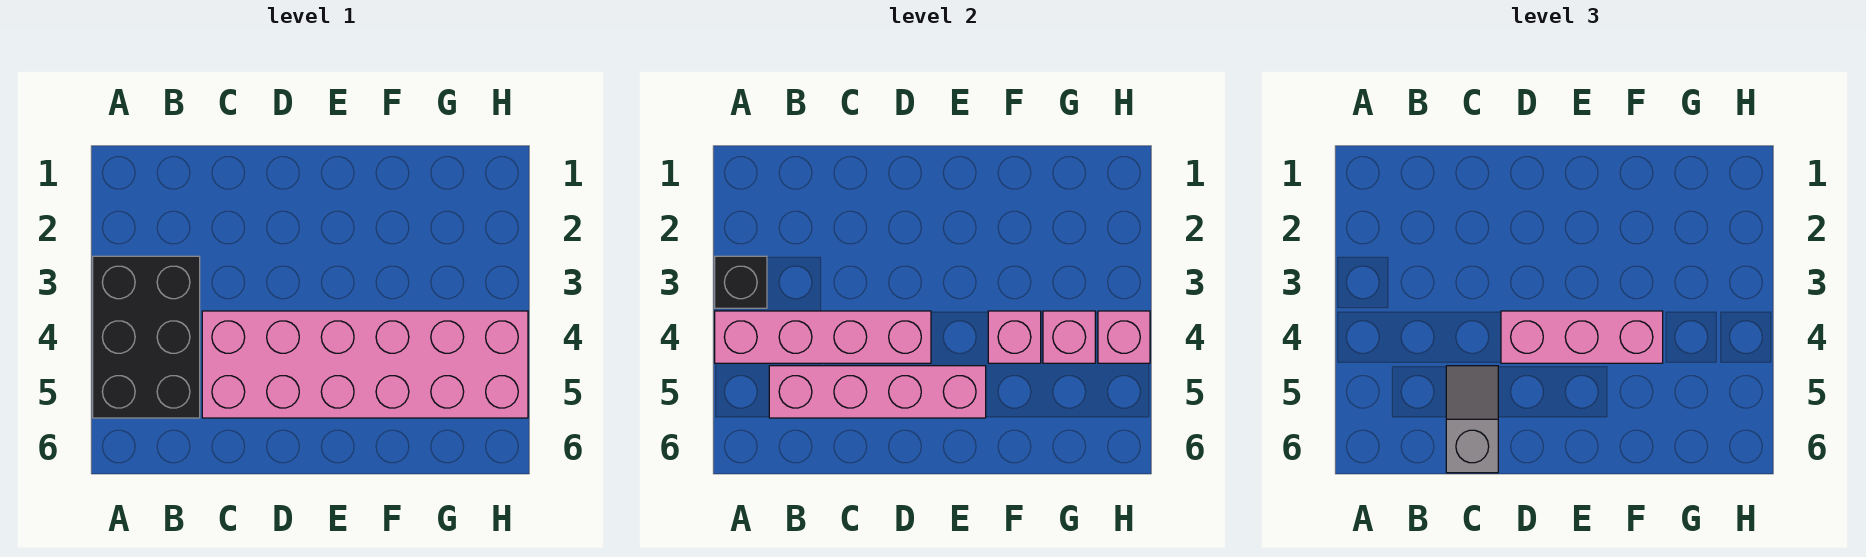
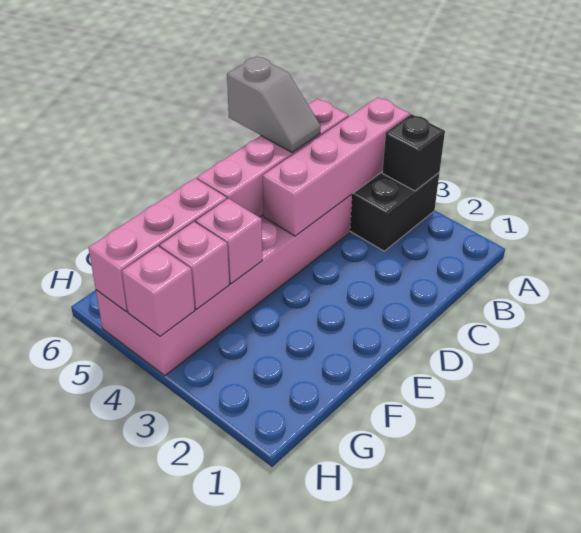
pink 1x3 brick [1501,311,1663,363] -> pink 1x3 brick moved to [88,178,227,312]

